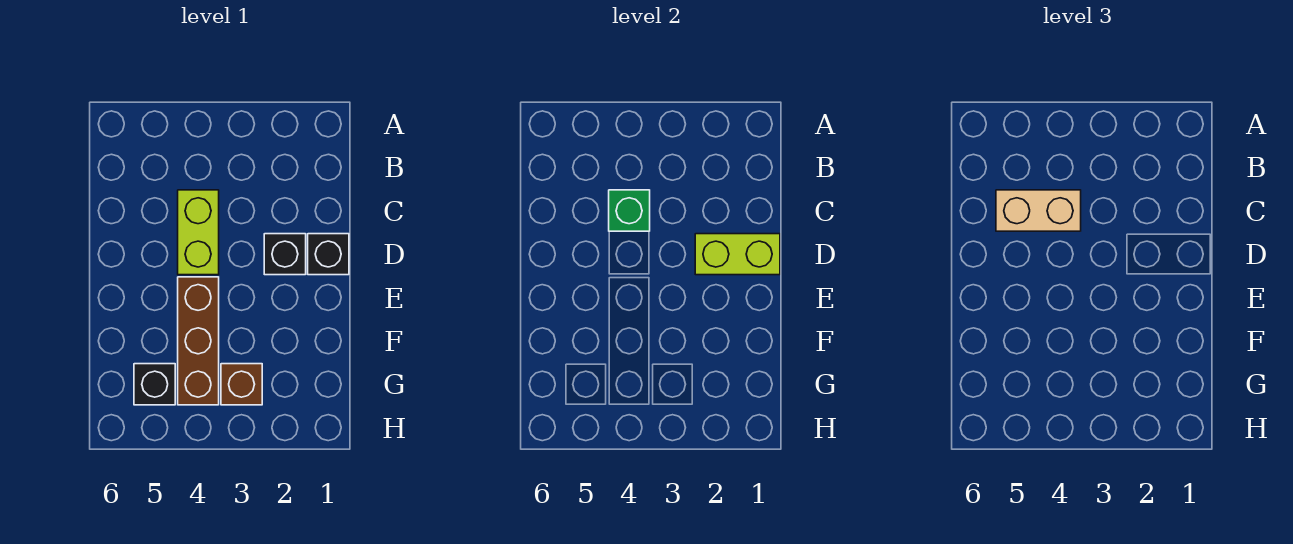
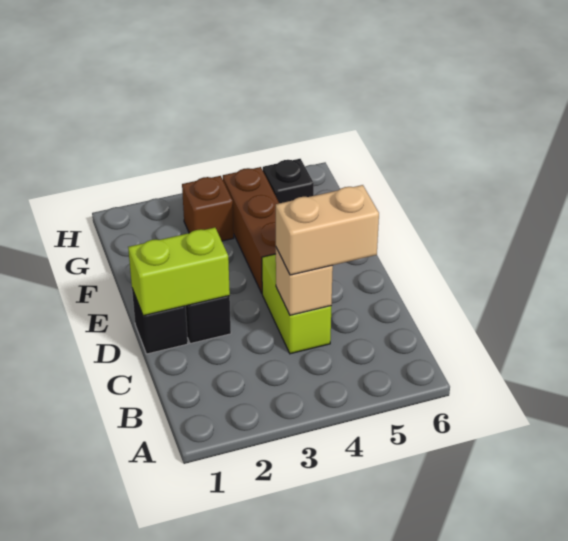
green 1x1 brick [609,190,650,231] -> tan 1x1 brick [276,248,333,315]

